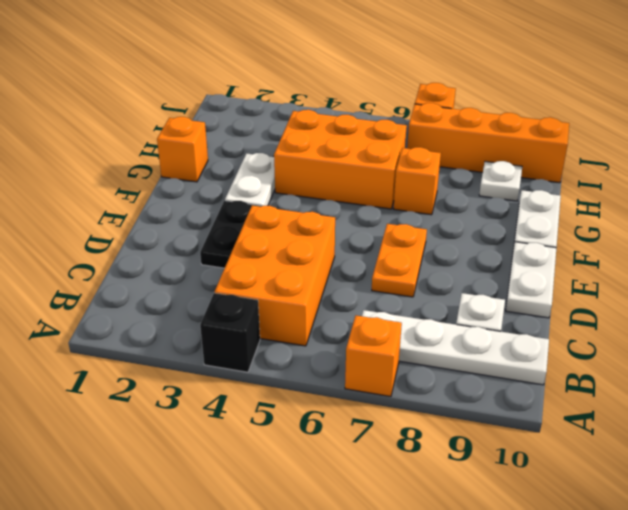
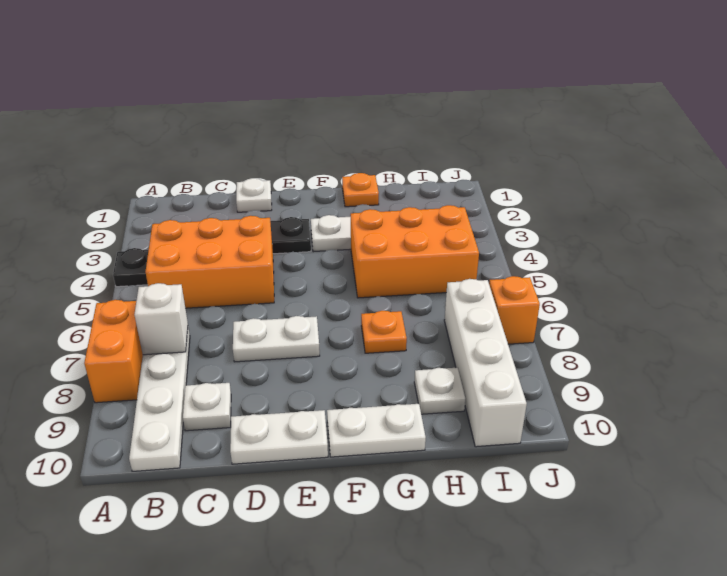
black 1x1 brick [200,293,260,372] -> black 1x1 plate [113,248,148,287]
orange 1x1 brick [345,315,402,397] -> orange 1x2 brick [84,300,143,403]
none -> white 1x1 brick [134,283,188,355]
none -> white 1x1 plate [236,178,272,212]
orange 1x2 plate [372,224,427,297] -> white 1x2 plate [233,316,320,362]
orange 1x1 brick [157,117,208,182] -> orange 1x1 plate [342,173,379,207]
orange 2x3 brick [274,110,407,209] -> orange 2x3 brick turned to [351,205,479,298]
orange 1x1 brick [394,147,441,215] -> orange 1x1 plate [361,311,407,353]
orange 1x4 brick [407,103,569,183] -> white 1x4 brick [444,279,527,447]

